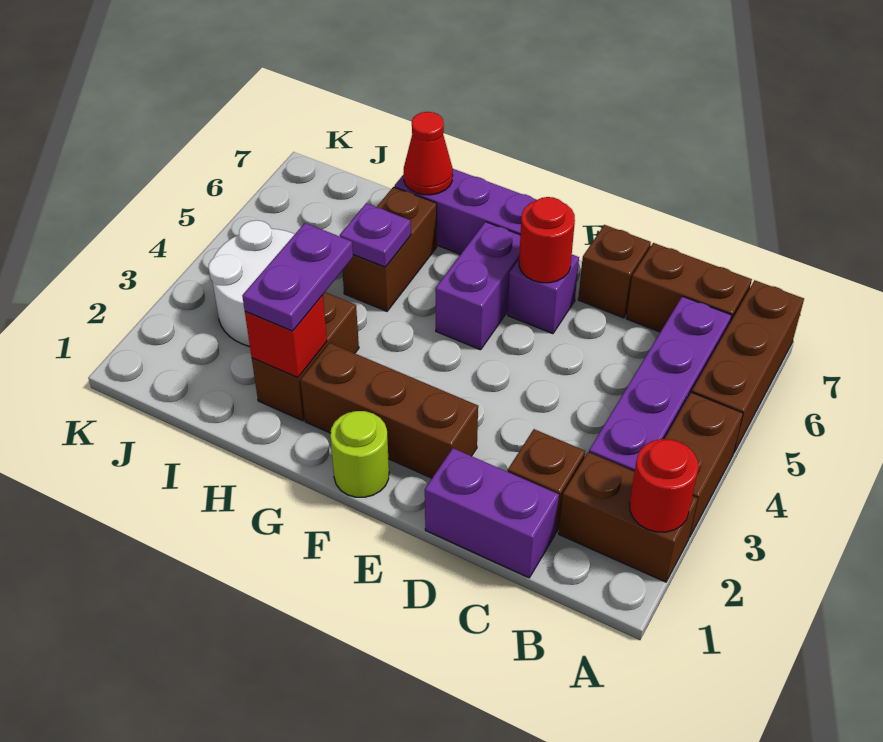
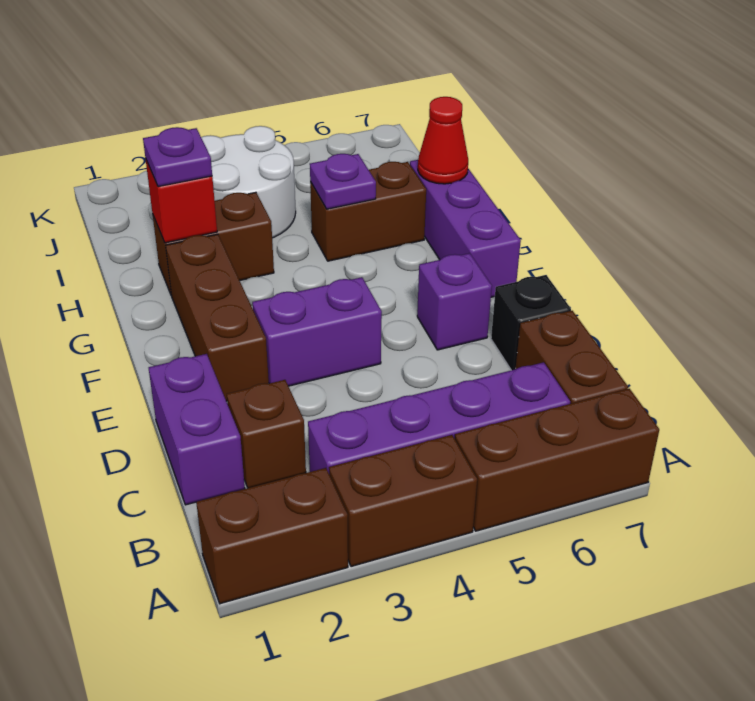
brown 1x2 brick [559,452,698,582] -> brown 1x2 brick turned to [196,468,348,604]
red 1x1 round brick [629,439,699,532] -> none
brown 1x1 brick [578,225,651,318] -> black 1x1 brick [491,275,571,370]
red 1x1 round brick [519,197,575,283] -> none
lime 1x1 round brick [330,411,389,497] -> none
purple 1x2 brick [436,222,520,350] -> purple 1x2 brick moved to [252,277,382,386]
purple 1x2 plate [242,223,353,331] -> purple 1x1 plate [143,127,212,187]

